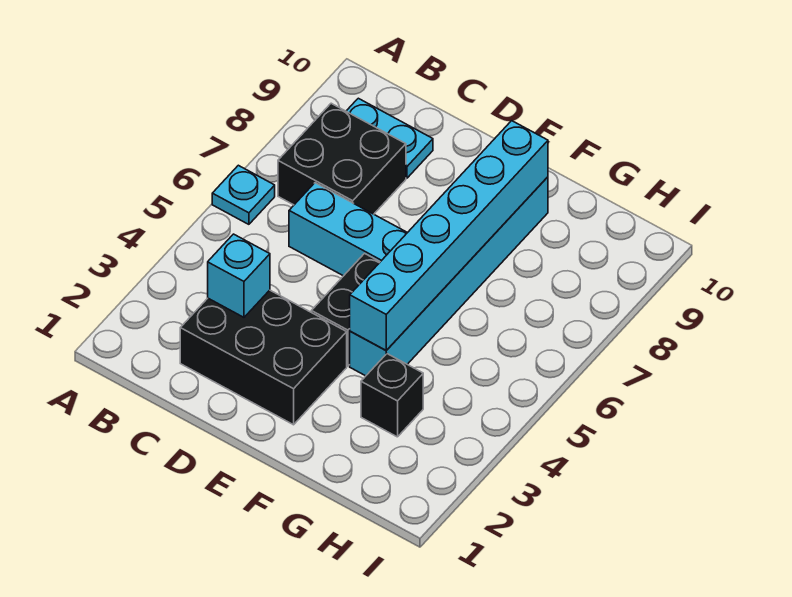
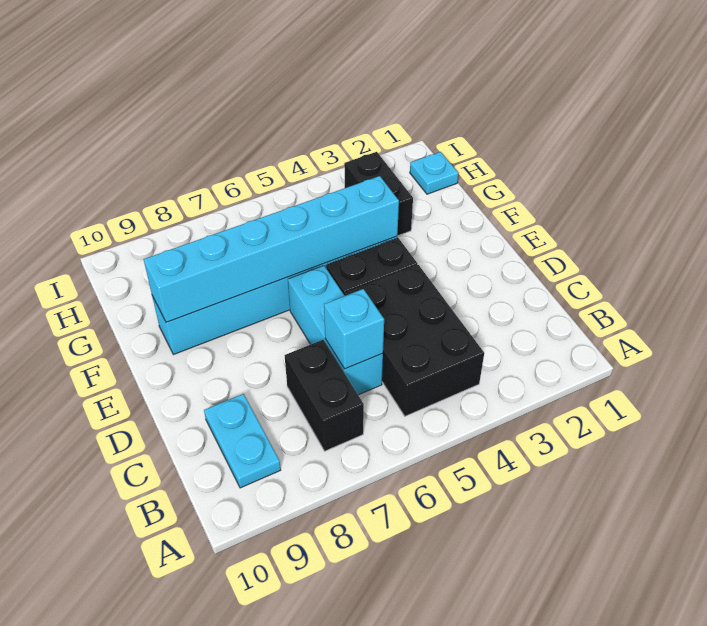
cyan 1x1 plate [212,165,275,224] -> cyan 1x1 plate moved to [410,152,458,194]
black 2x2 brick [278,103,406,214] -> black 1x2 brick [285,340,364,451]
black 2x3 brick [180,290,347,425] -> black 2x3 brick moved to [345,265,484,416]
cyan 1x1 brick [208,234,270,317] -> cyan 1x1 brick moved to [324,289,384,369]
black 1x1 brick [361,354,423,437] -> black 1x2 brick [344,152,413,236]

